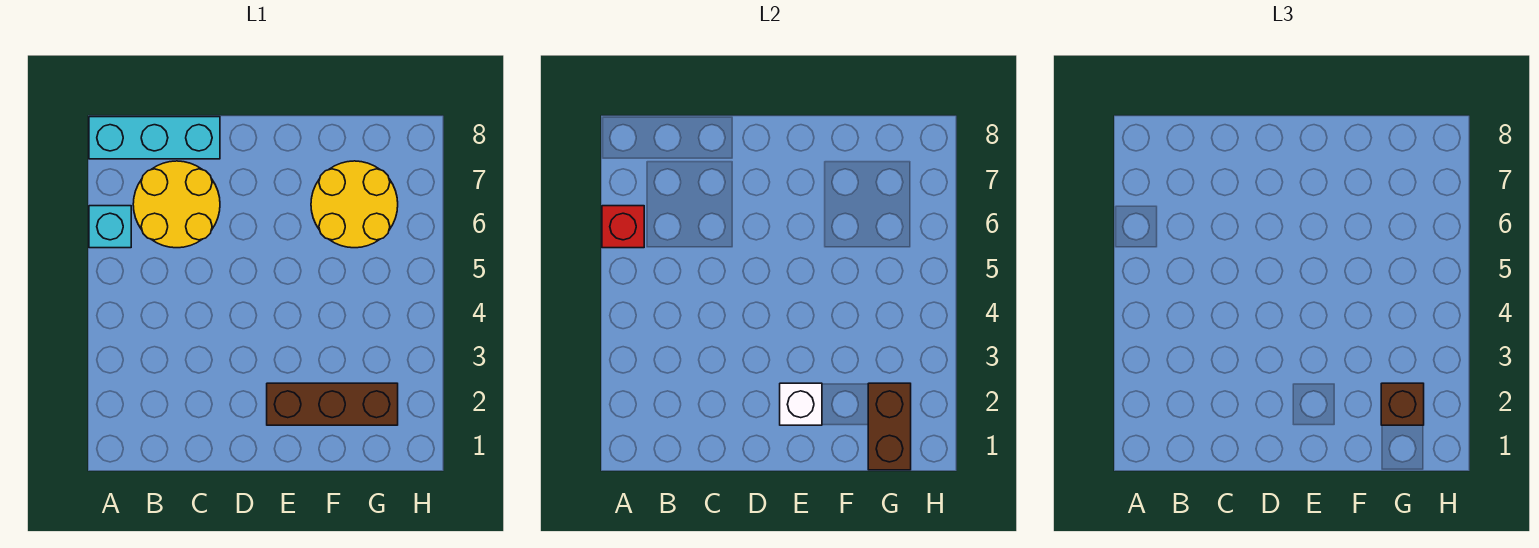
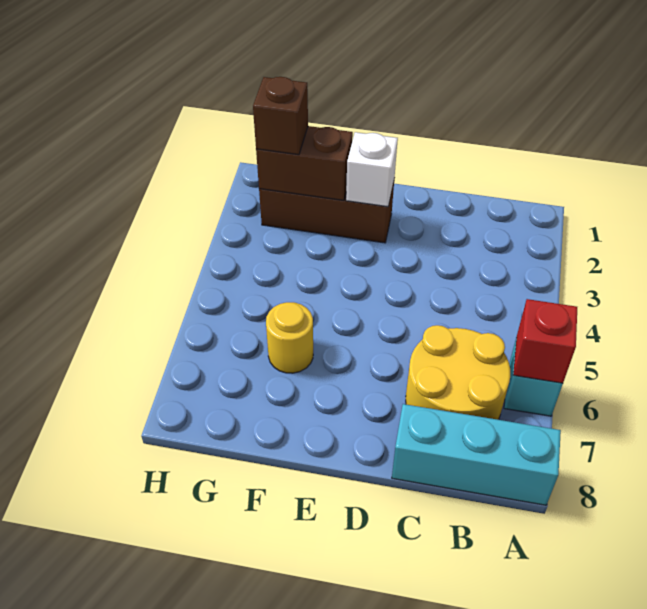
yellow 2x2 round brick [311,161,398,248] -> yellow 1x1 round brick [266,302,313,373]
brown 1x2 brick [868,383,911,470] -> brown 1x2 brick turned to [256,126,353,200]

